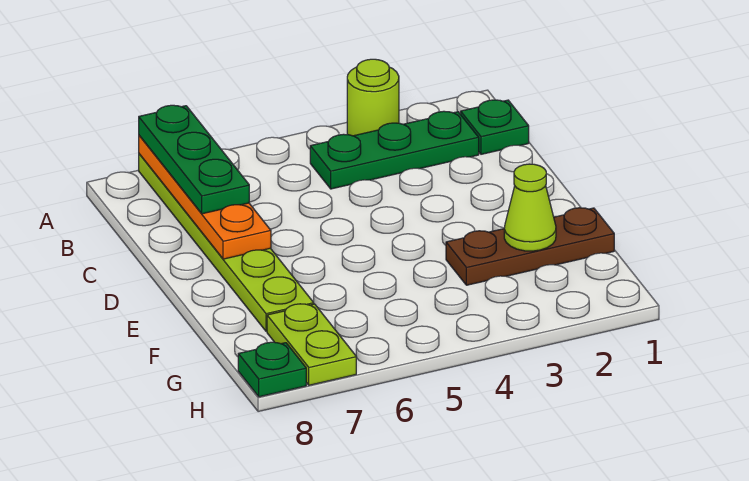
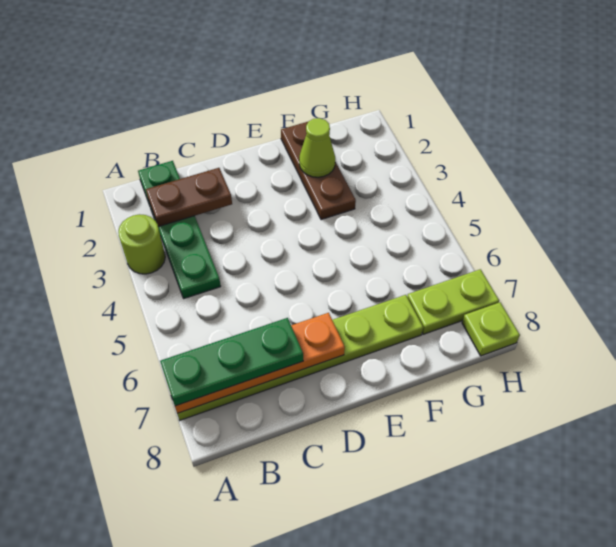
none -> brown 1x2 plate [146,168,232,227]
green 1x1 plate [238,342,306,397] -> lime 1x1 plate [462,302,520,356]

